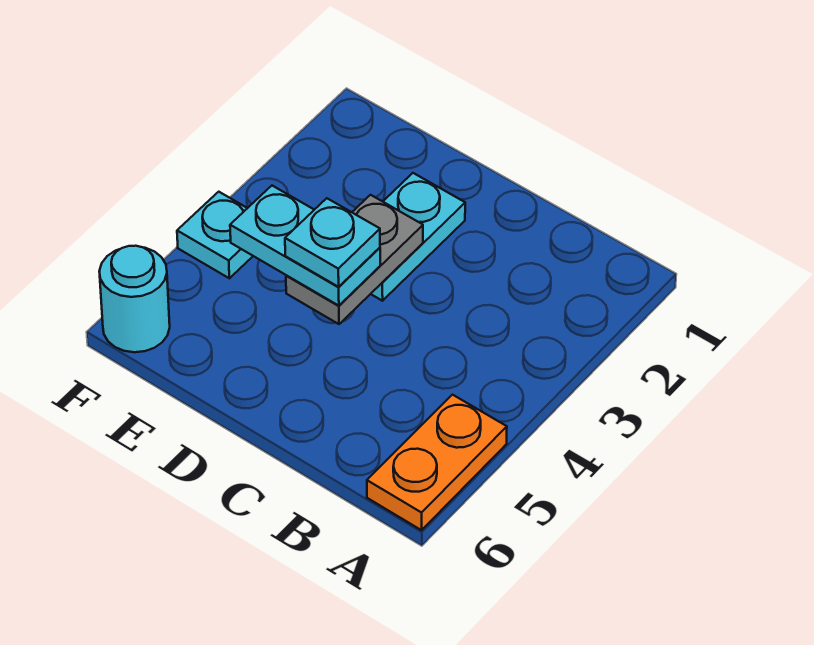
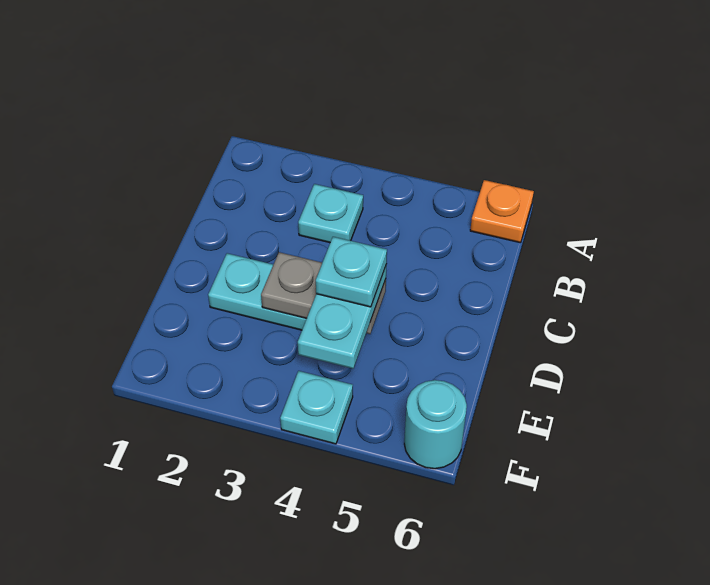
orange 1x2 plate [367,395,507,530] -> orange 1x1 plate [470,180,534,243]
none -> cyan 1x1 plate [298,184,363,243]

